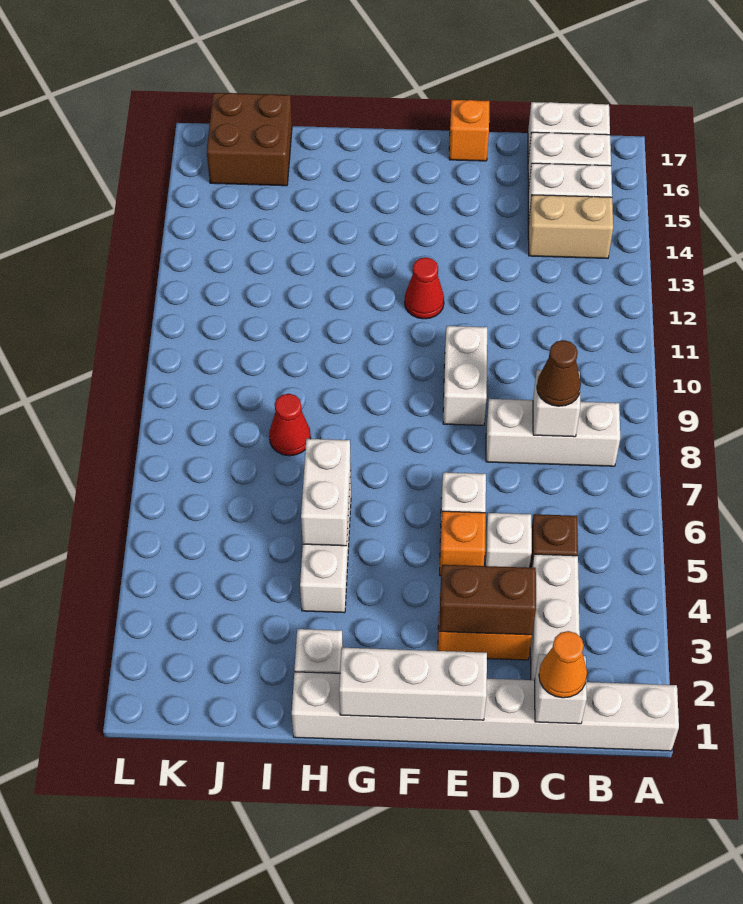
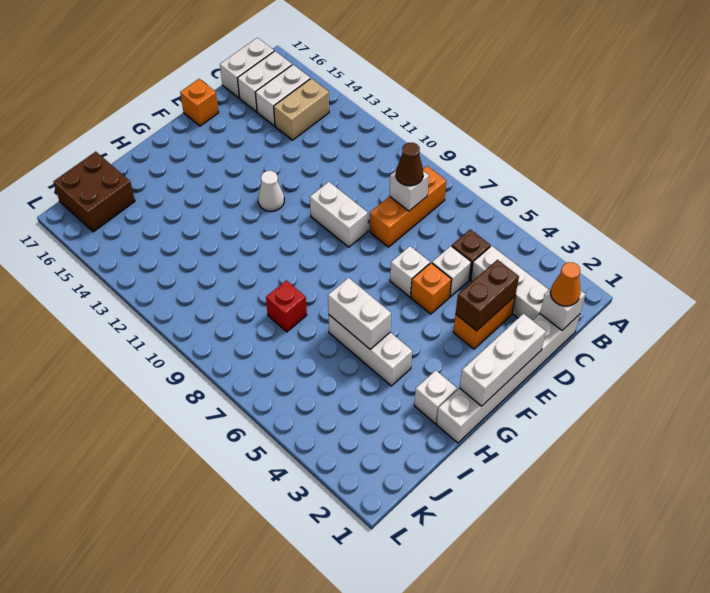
white 1x8 brick [292,672,679,751] -> white 1x6 brick [436,314,580,443]
white 1x3 brick [486,399,620,466] -> orange 1x3 brick [369,166,446,247]
red 1x1 cone [405,257,444,319] -> white 1x1 cone [258,171,284,211]
red 1x1 cone [269,394,311,456] -> red 1x1 brick [266,280,307,332]

